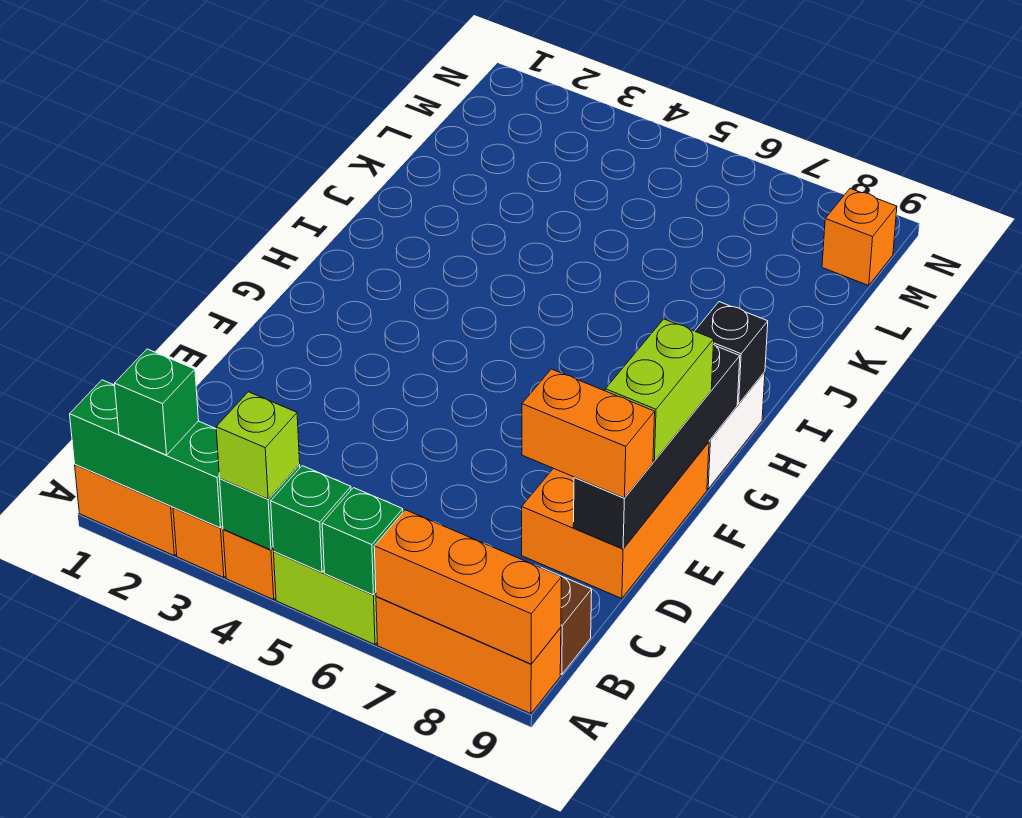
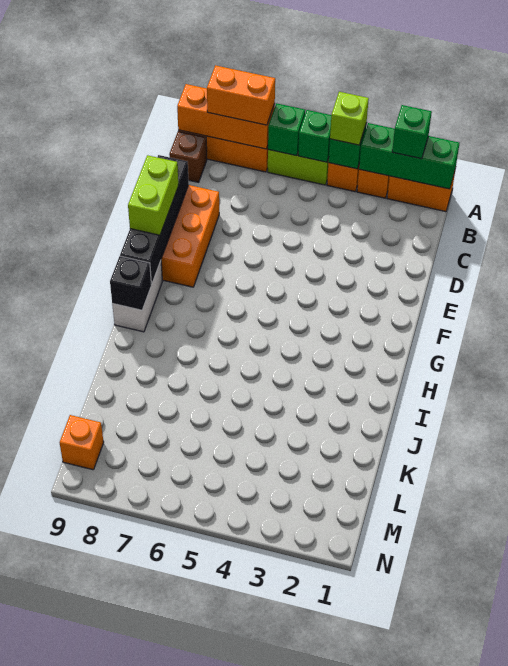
orange 1x2 brick [522,369,655,498] -> orange 1x2 brick moved to [207,65,275,125]

